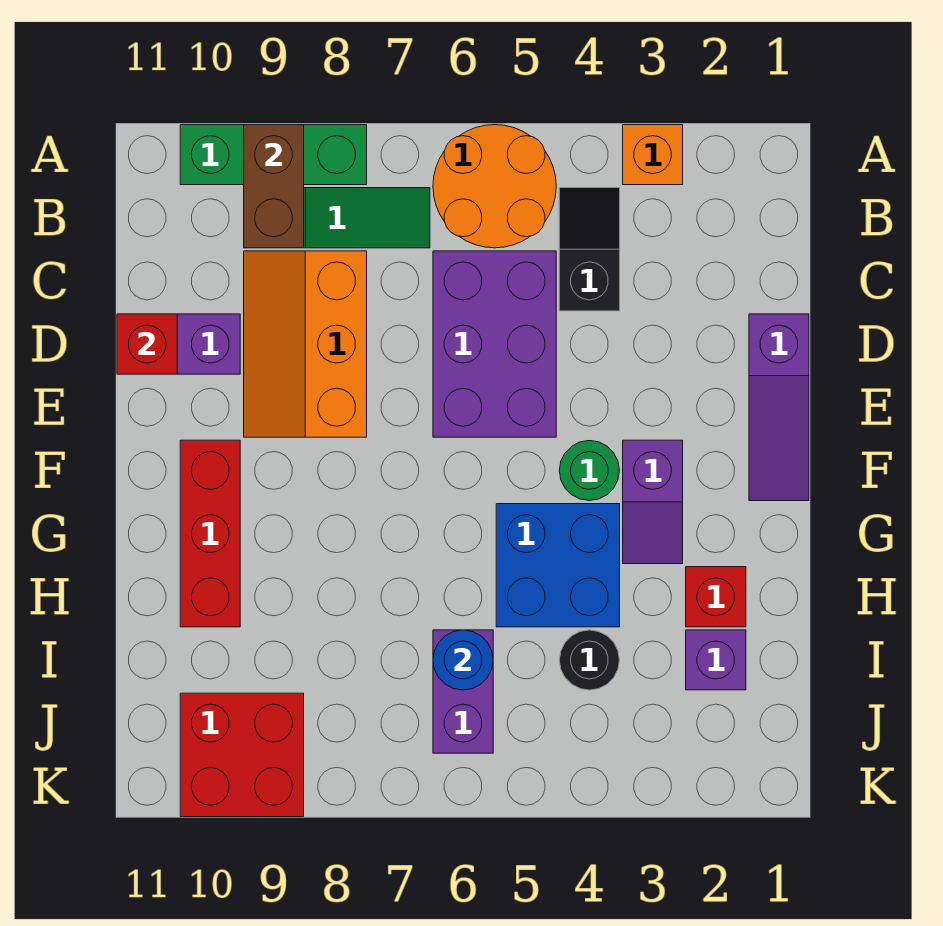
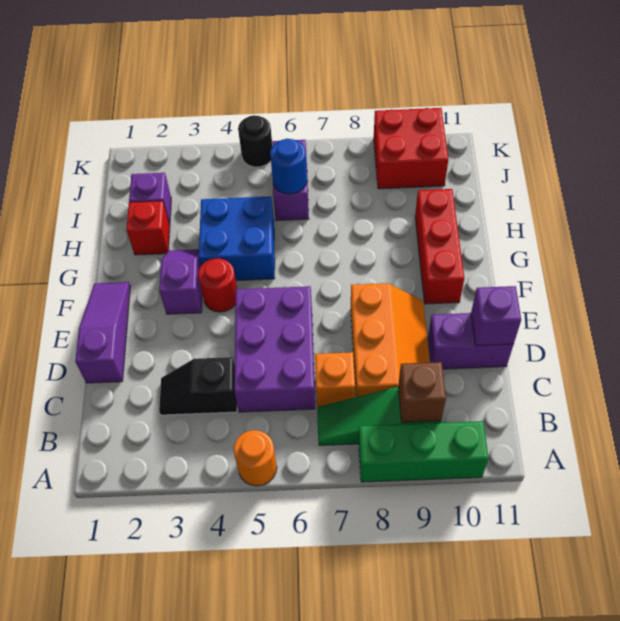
orange 1x1 brick [623,125,683,185] -> orange 1x1 brick moved to [315,352,355,407]
orange 2x2 round brick [433,125,556,248] -> orange 1x1 round brick [234,430,277,486]
brown 1x2 brick [244,125,304,248] -> brown 1x1 brick [398,362,446,422]
black 1x2 slope [559,188,620,311] -> black 1x2 slope turned to [159,357,237,415]
red 1x1 brick [117,314,177,374] -> purple 1x1 brick [471,286,521,346]
green 1x1 round brick [559,441,619,501] -> red 1x1 round brick [198,258,237,312]
black 1x1 round brick [559,630,619,690] -> black 1x1 round brick moved to [238,115,273,167]

